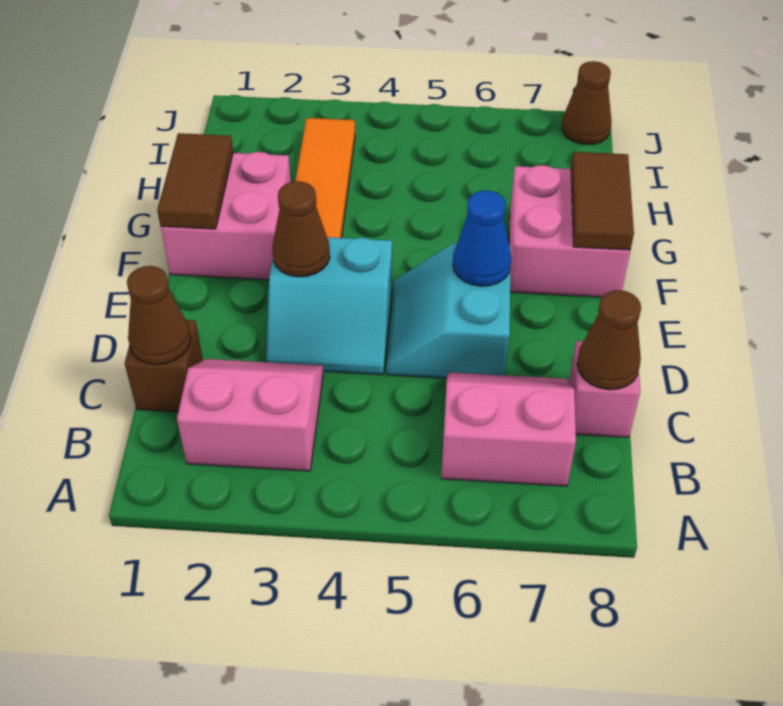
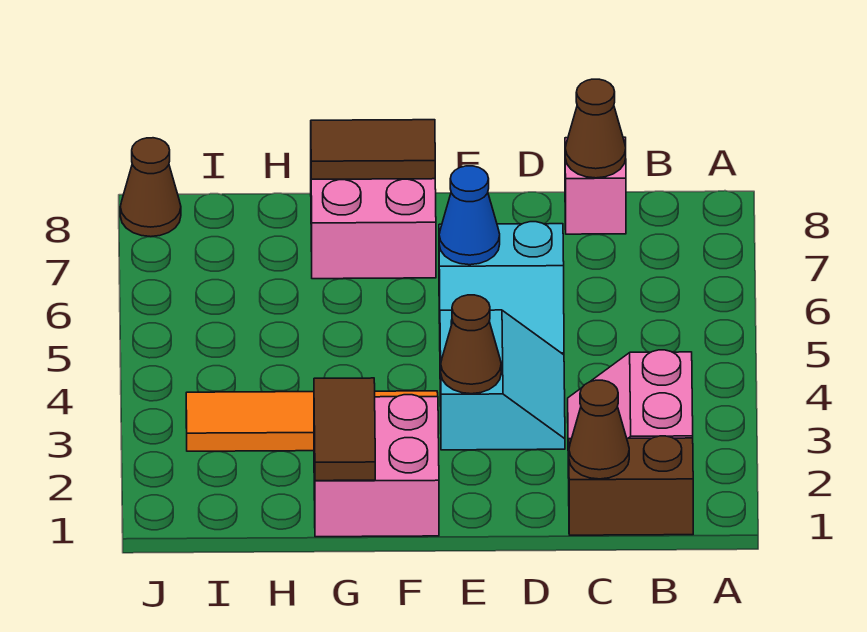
pink 2x2 slope [441,372,576,486] -> none
brown 1x1 brick [125,320,203,412] -> brown 1x2 brick [569,436,693,535]
brown 1x2 tile [157,133,233,229] -> brown 1x2 tile turned to [314,378,375,481]

